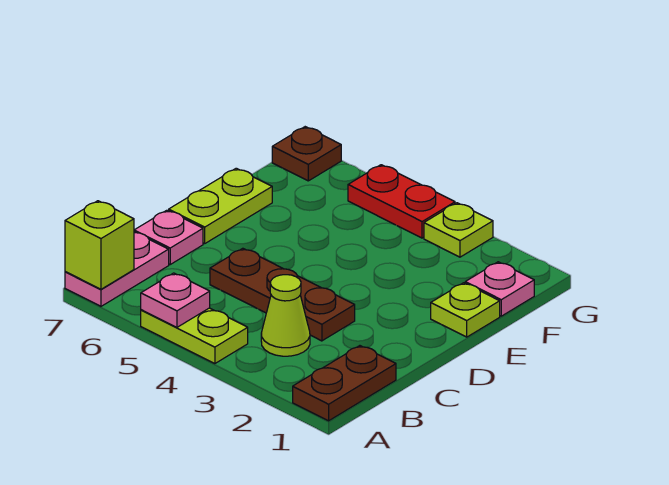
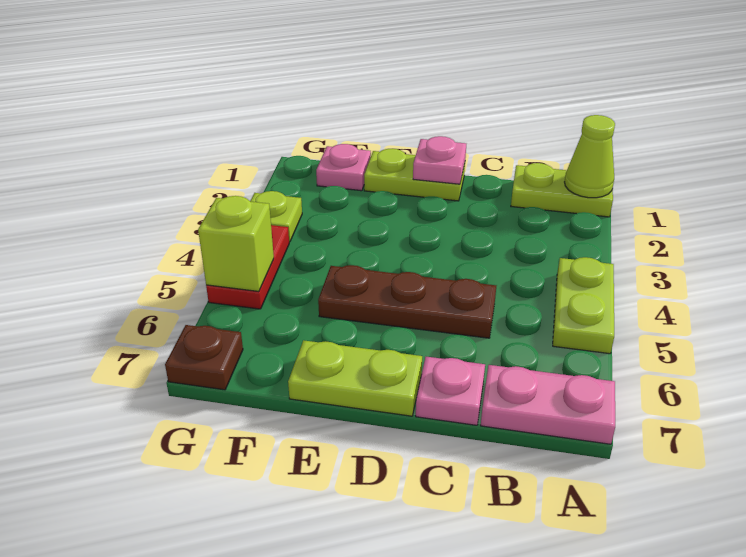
brown 1x2 plate [293,346,396,421] -> lime 1x2 plate [511,163,613,217]
pink 1x1 plate [141,273,210,327] -> pink 1x1 plate moved to [413,136,466,184]
lime 1x1 brick [65,201,134,289] -> lime 1x1 brick moved to [198,196,274,291]
lime 1x1 cone [261,275,310,356] -> lime 1x1 cone moved to [565,115,615,198]
brown 1x3 plate [210,248,355,341] -> brown 1x3 plate turned to [318,265,496,338]
lime 1x1 plate [431,283,500,337] -> lime 1x2 plate [364,149,465,201]

